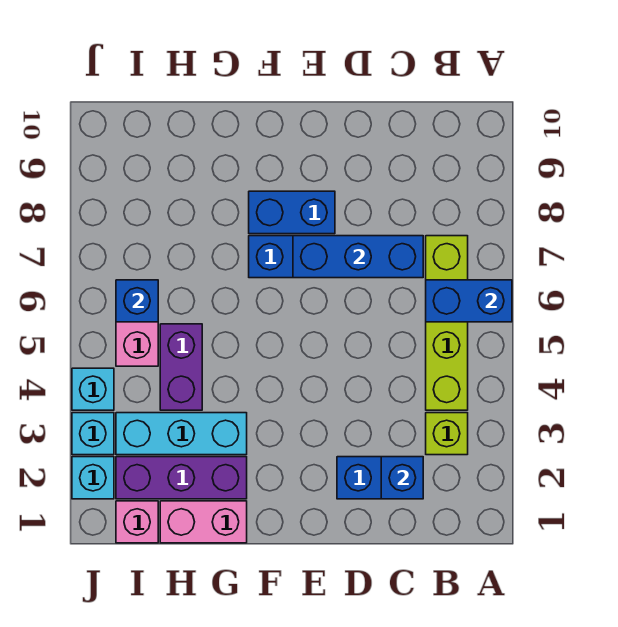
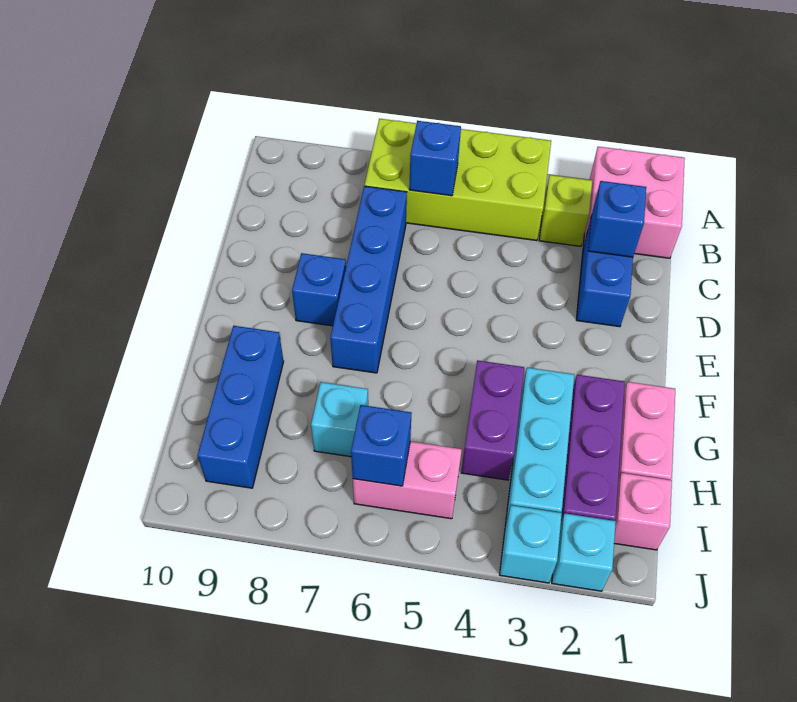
none -> pink 2x2 brick [583,147,685,258]
blue 1x2 brick [426,280,512,322] -> blue 1x1 brick [409,121,461,196]
lime 1x4 brick [426,236,468,410] -> lime 2x4 brick [365,119,551,241]
blue 1x3 brick [293,236,423,278] -> blue 1x3 brick moved to [198,326,284,488]
blue 1x2 brick [249,191,335,234] -> blue 1x1 brick [292,253,346,326]
purple 1x2 brick [160,324,202,410] -> purple 1x2 brick turned to [461,360,524,480]
cyan 1x1 brick [72,368,114,410] -> cyan 1x1 brick moved to [311,382,368,457]

